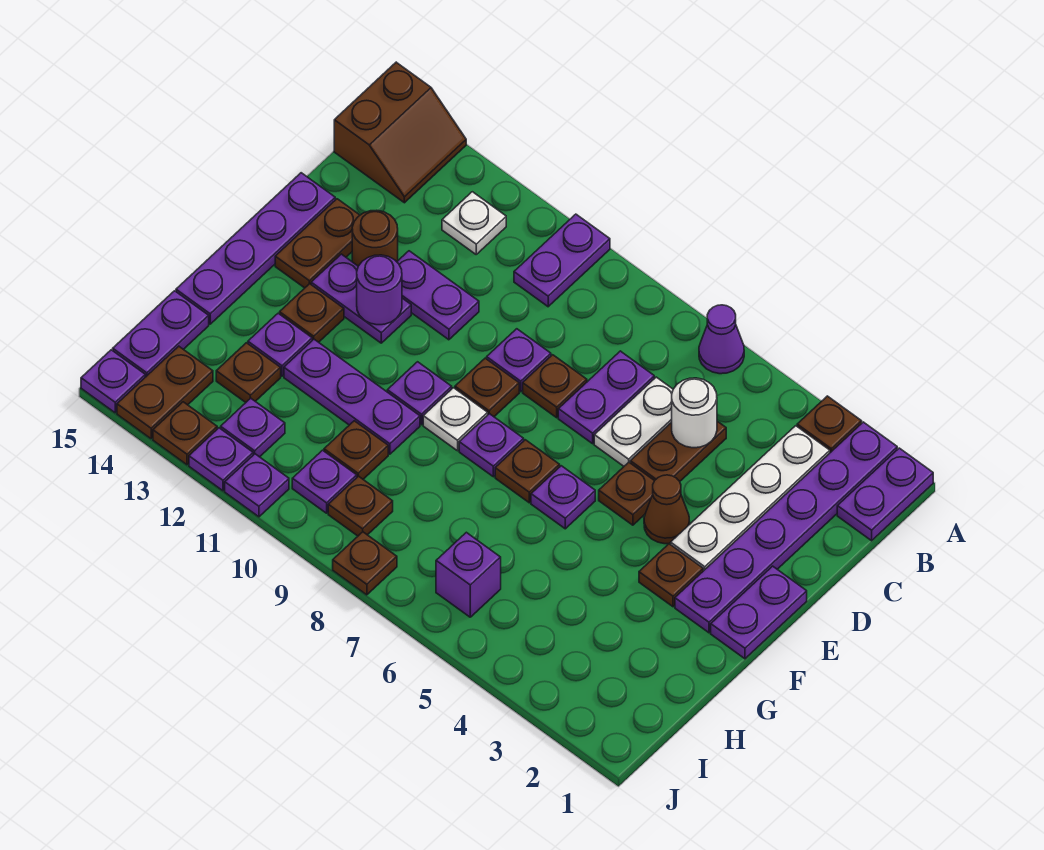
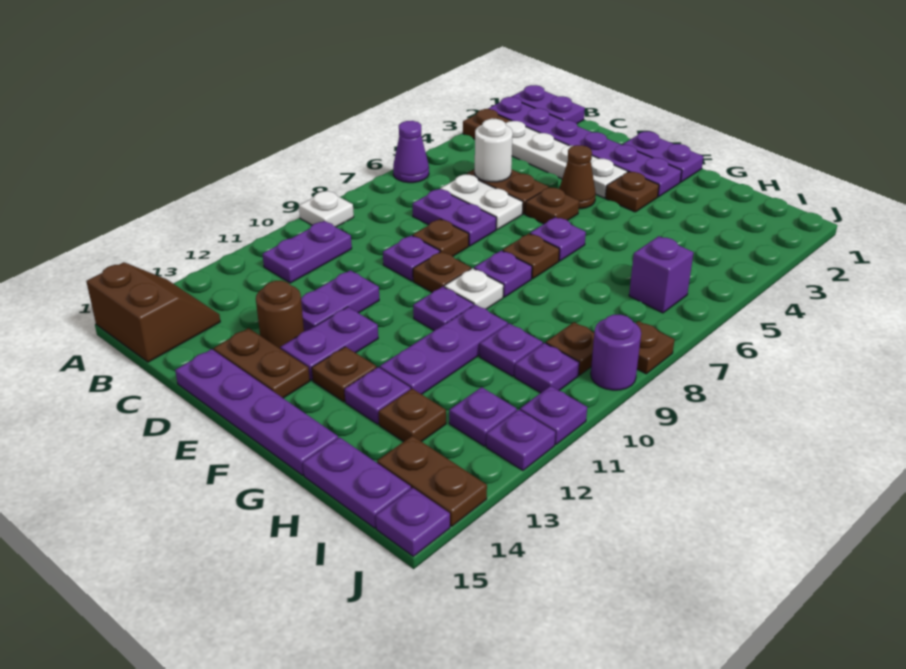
purple 1x2 plate [514,214,610,307] -> purple 1x2 plate turned to [263,221,352,283]
white 1x1 plate [442,192,506,254] -> white 1x1 plate moved to [299,191,354,227]
purple 1x1 round brick [357,255,402,325] -> purple 1x1 round brick moved to [591,314,641,390]
brown 1x1 plate [324,421,388,479] -> purple 1x1 plate [480,323,543,376]
brown 1x1 plate [153,402,217,465] -> none

